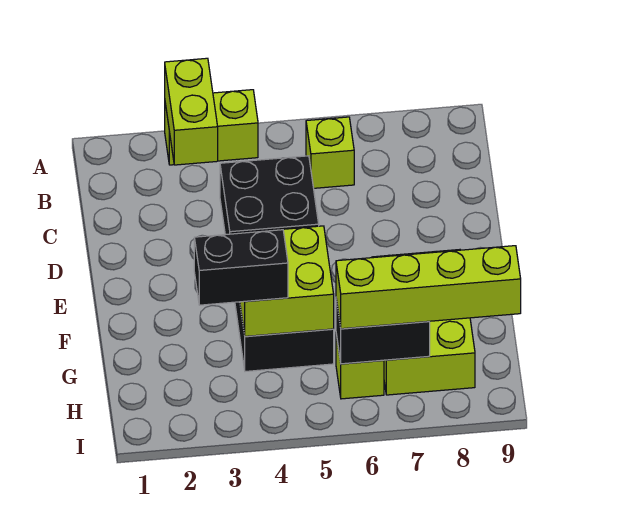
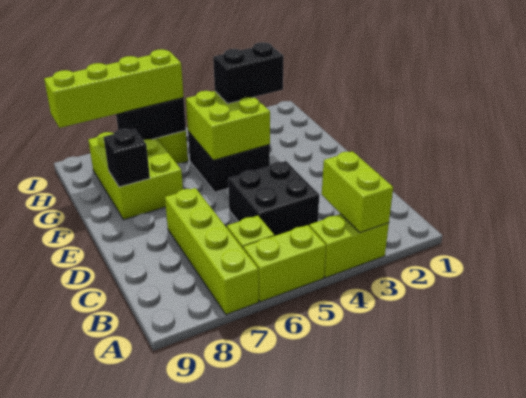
none -> lime 1x2 brick [243,225,326,302]
none -> lime 1x4 brick [165,188,259,314]
none -> black 1x1 brick [104,129,150,187]

